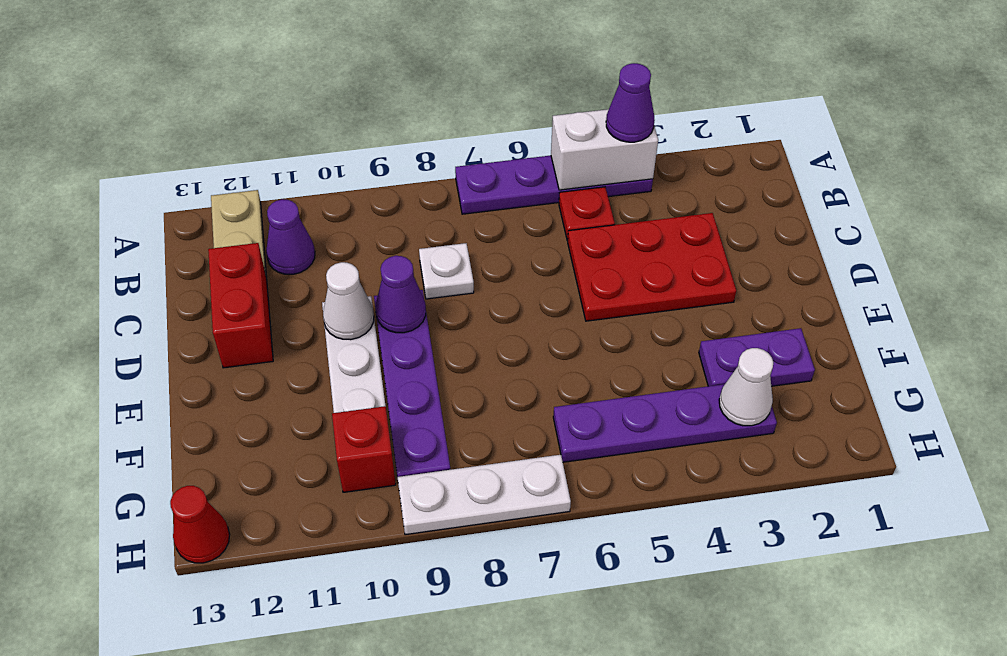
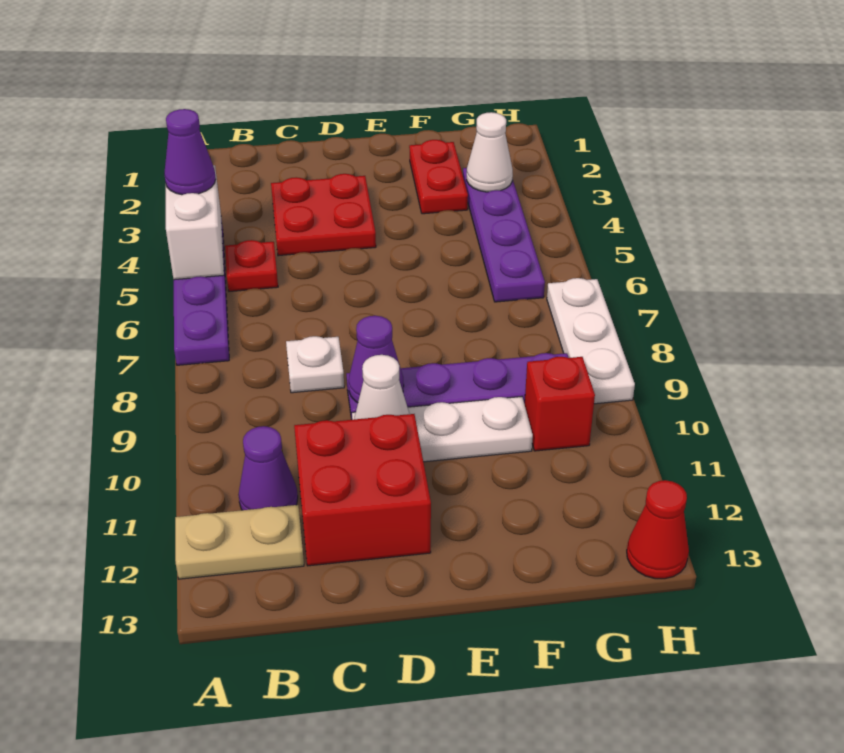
red 2x3 plate [567,213,736,321] -> red 2x2 plate [271,174,376,256]
red 1x2 brick [208,243,273,368] -> red 2x2 brick [294,414,431,566]
purple 1x2 plate [699,328,815,386] -> red 1x2 plate [409,140,468,214]

